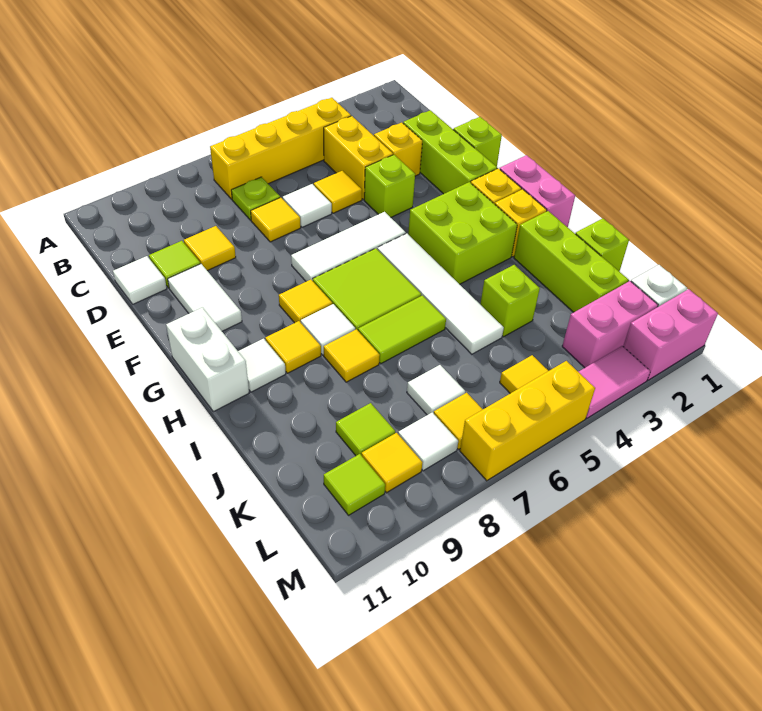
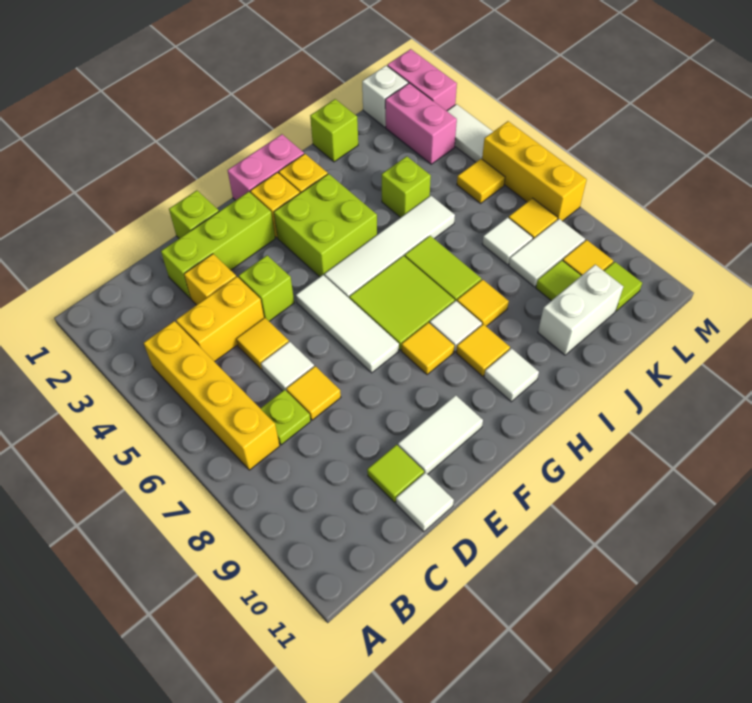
yellow 1x1 tile [184,226,236,271] -> none
white 1x2 brick [166,307,249,412] -> white 1x2 brick moved to [538,265,623,355]
lime 1x3 brick [514,211,629,312] -> none
white 1x1 tile [398,412,458,471] -> white 1x2 tile [509,219,585,287]
pink 1x2 tile [579,346,650,418] -> white 1x2 tile [447,104,493,162]

